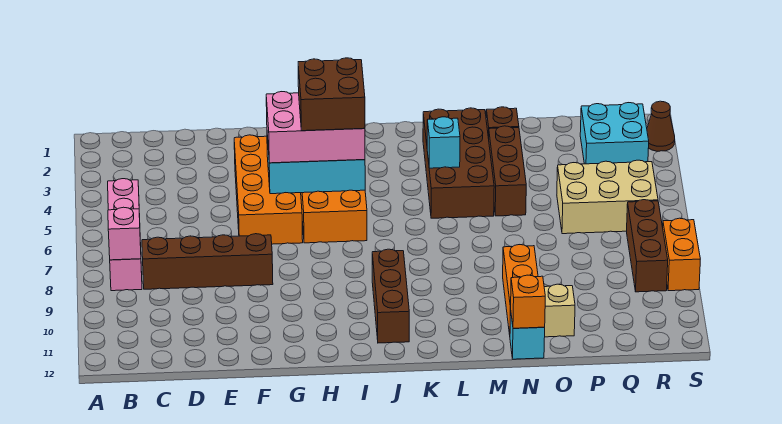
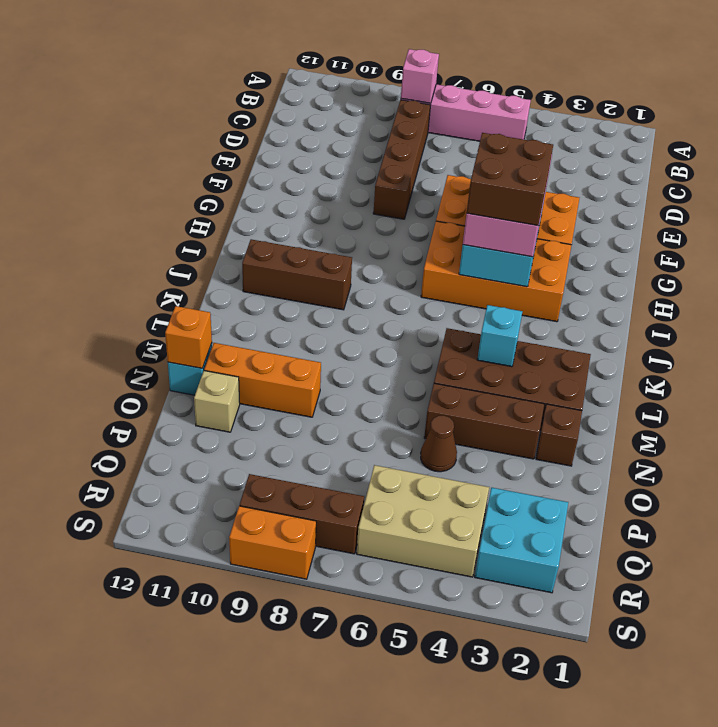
tan 2x3 brick [557,160,658,234] -> tan 2x3 brick turned to [357,465,489,577]
brown 1x1 cone [647,101,675,151] -> brown 1x1 cone moved to [421,416,457,472]

